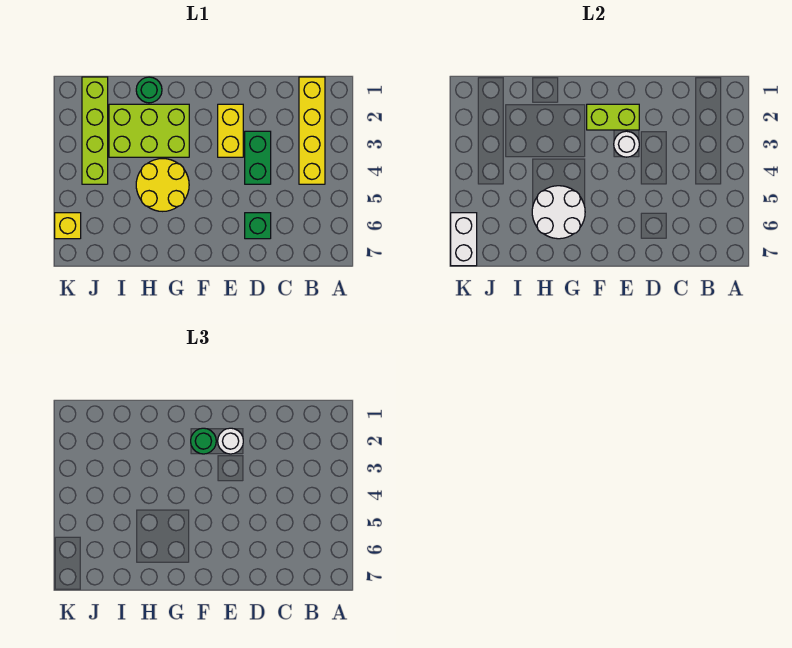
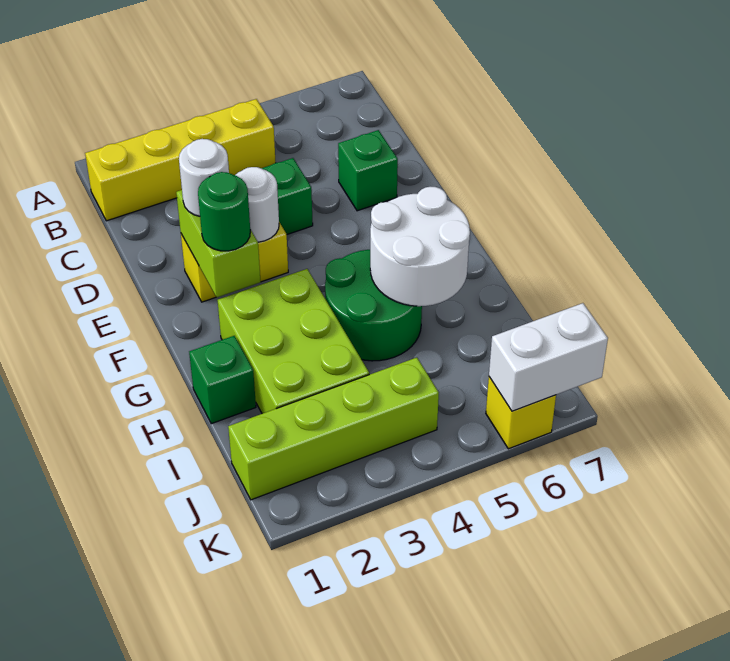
yellow 2x2 round brick [136,159,189,211] -> green 2x2 round brick [325,250,422,361]
green 1x1 round brick [136,77,162,103] -> green 1x1 brick [189,336,256,424]

